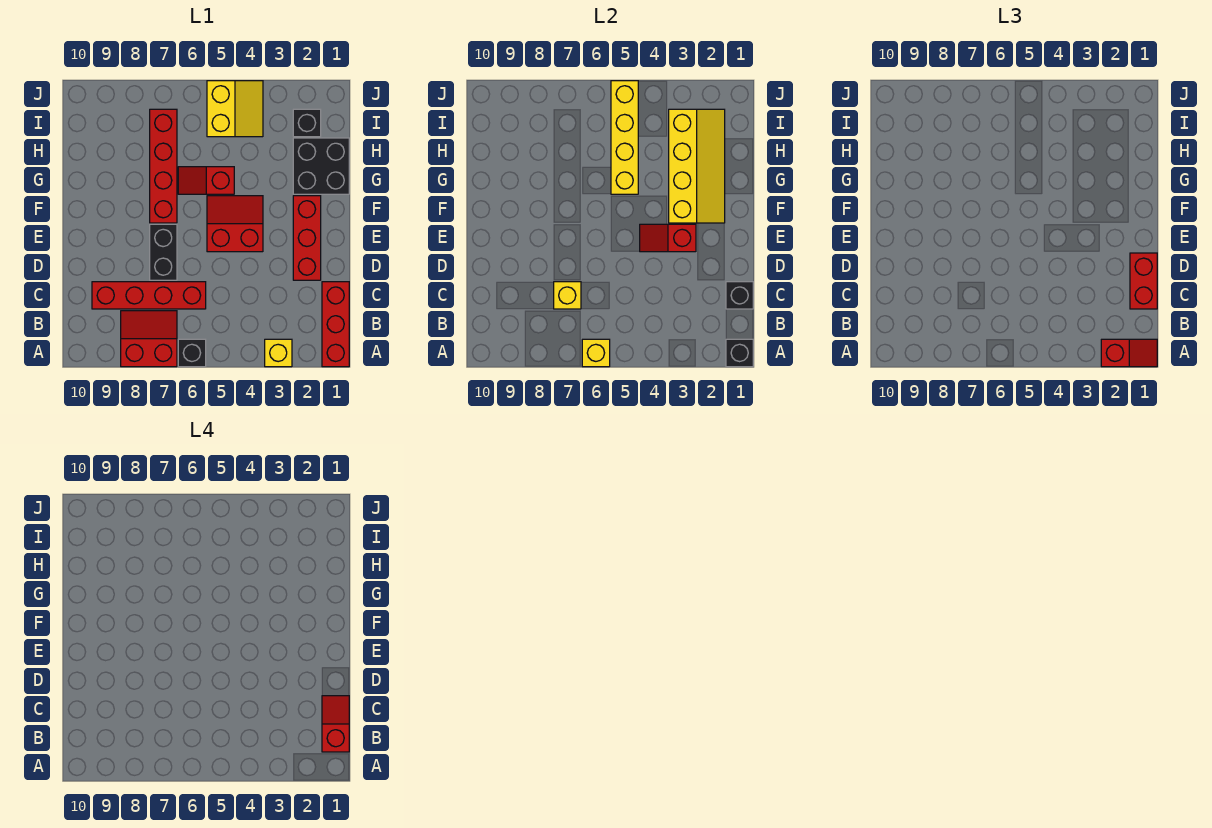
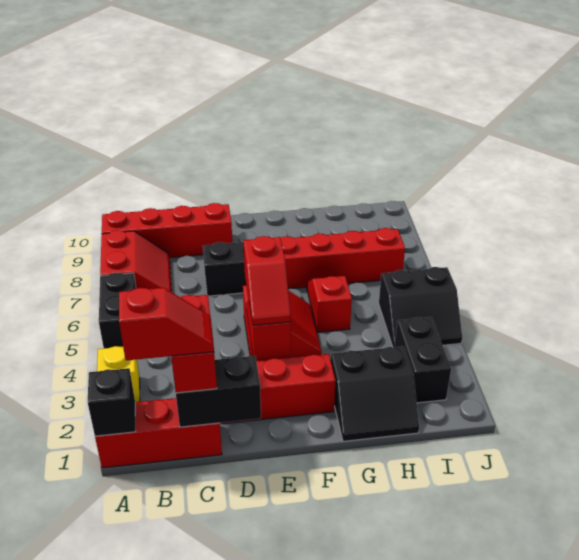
red 1x2 slope [1101,339,1157,367] -> red 1x2 slope moved to [243,236,291,325]
black 1x1 brick [178,339,206,367] -> black 1x2 brick [99,273,136,348]
yellow 1x1 brick [582,339,610,367] -> none
black 1x1 brick [726,282,753,309] -> black 1x2 brick [176,356,261,427]
red 1x2 brick [1130,253,1157,309] -> red 1x2 brick turned to [171,295,217,393]
red 1x4 brick [92,282,206,309] -> red 1x4 brick turned to [102,203,232,258]
yellow 1x1 brick [554,282,581,309] -> none
yellow 2x4 slope [669,109,725,223] -> none
black 2x2 brick [293,138,349,194] -> black 2x2 slope [331,346,419,441]
yellow 1x4 brick [611,81,638,194] -> none
black 1x1 brick [293,109,321,137] -> black 1x2 brick [394,317,451,403]
yellow 2x2 slope [207,81,263,137] -> black 2x2 slope [379,267,462,347]

